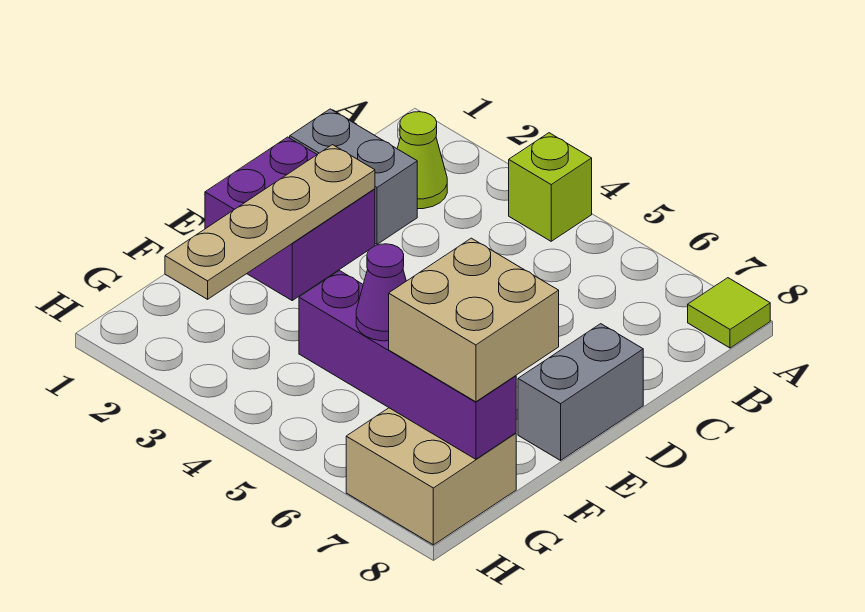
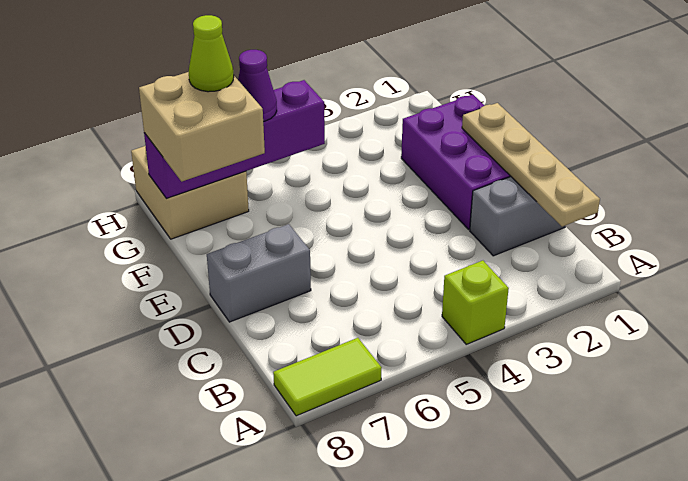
lime 1x1 tile [688,278,770,348] -> lime 1x2 tile [273,338,382,416]
lime 1x1 cone [397,112,447,209] -> lime 1x1 cone moved to [189,15,234,92]
purple 2x2 brick [205,137,375,300] -> purple 2x3 brick [401,95,511,230]
tan 1x4 plate [165,145,375,299] -> tan 1x4 plate moved to [462,103,600,227]
grey 1x2 brick [518,324,643,460] -> grey 1x2 brick turned to [207,224,311,322]

